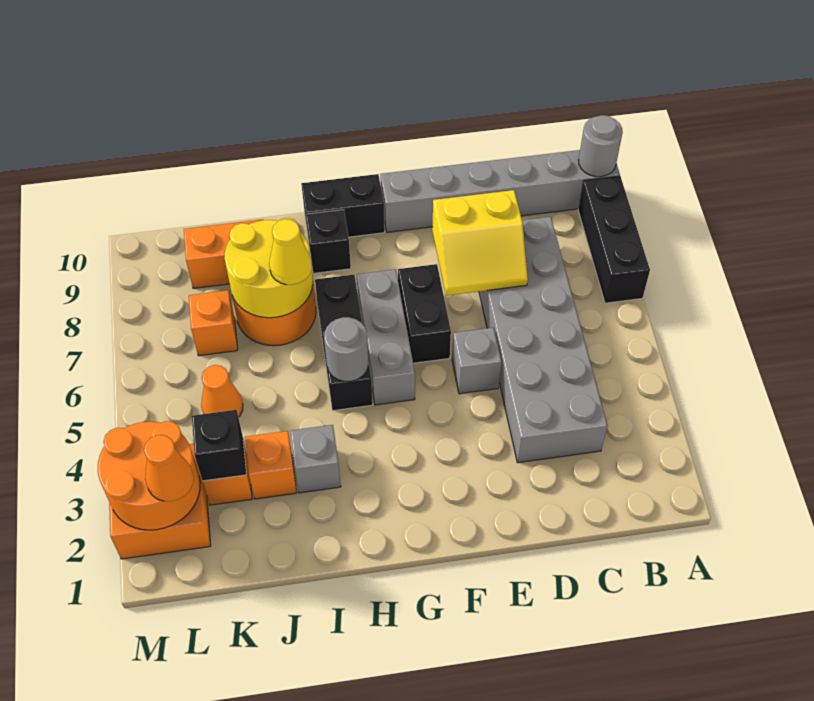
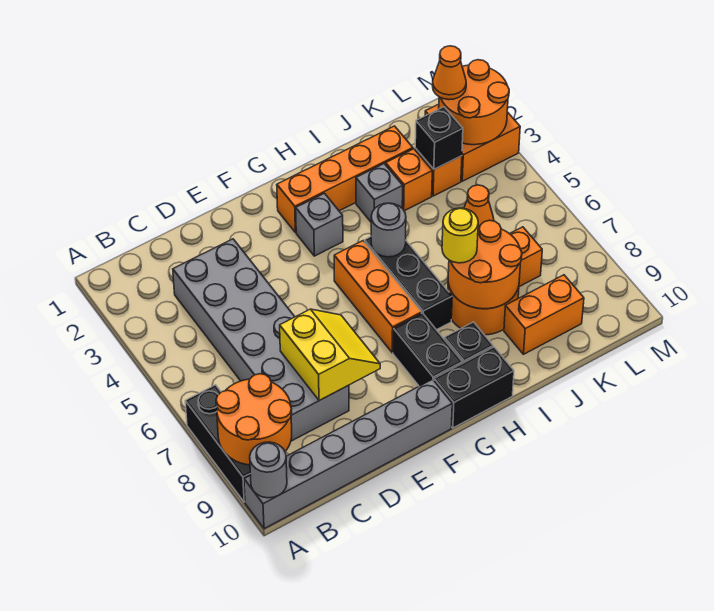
none -> orange 2x2 round brick [216,374,292,465]
yellow 2x2 slope [432,190,528,296] -> yellow 2x2 slope turned to [280,309,380,401]
grey 1x1 brick [452,327,502,394] -> grey 1x1 brick moved to [296,193,343,256]
black 1x2 brick [398,264,451,363] -> black 1x2 brick moved to [393,313,463,386]
none -> orange 1x4 brick [277,126,413,233]
grey 1x3 brick [357,269,415,405] -> orange 1x3 brick [334,241,422,353]
yellow 2x2 round brick [225,218,313,318] -> orange 2x2 round brick [448,220,522,309]
yellow 1x1 cone [269,219,312,285] -> yellow 1x1 round brick [442,208,478,263]

